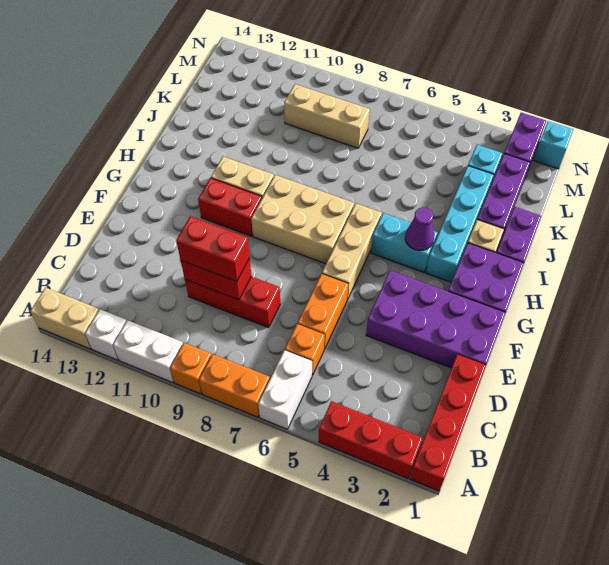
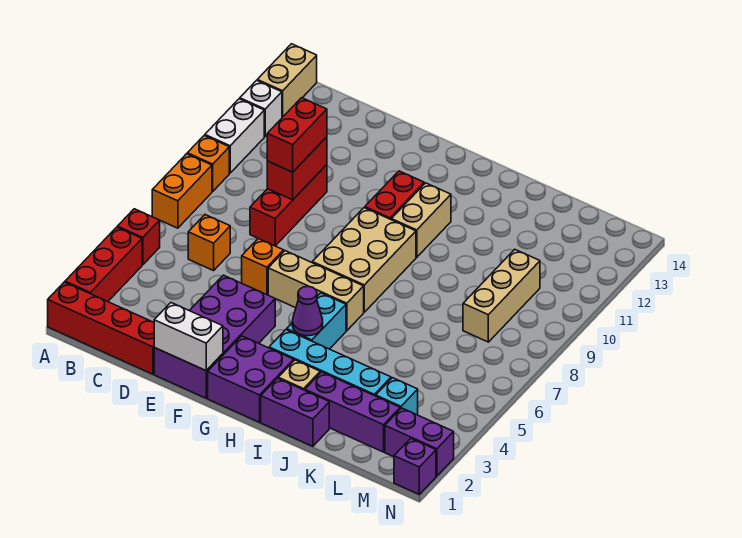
none -> red 1x1 brick [118,209,160,265]
white 1x2 brick [258,350,312,429] -> white 1x2 brick moved to [154,303,223,371]
orange 1x2 brick [298,274,348,349] -> orange 1x1 brick [242,239,284,295]
cyan 1x1 brick [533,121,573,169] -> purple 1x1 brick [394,439,436,494]

